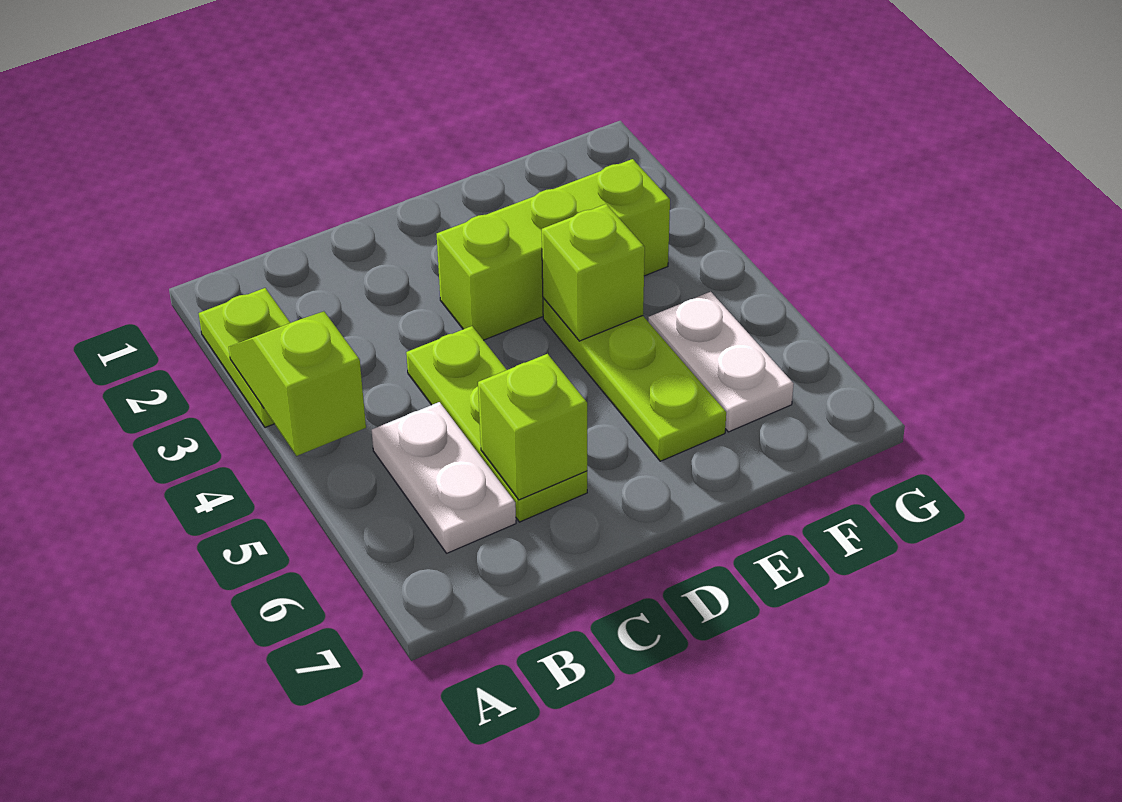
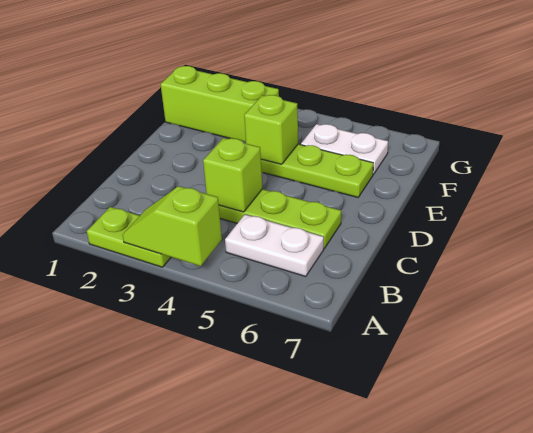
lime 1x1 brick [478,354,587,500] -> lime 1x1 brick moved to [203,138,262,212]
lime 1x3 brick [437,159,670,340] -> lime 1x3 brick turned to [161,66,279,142]

